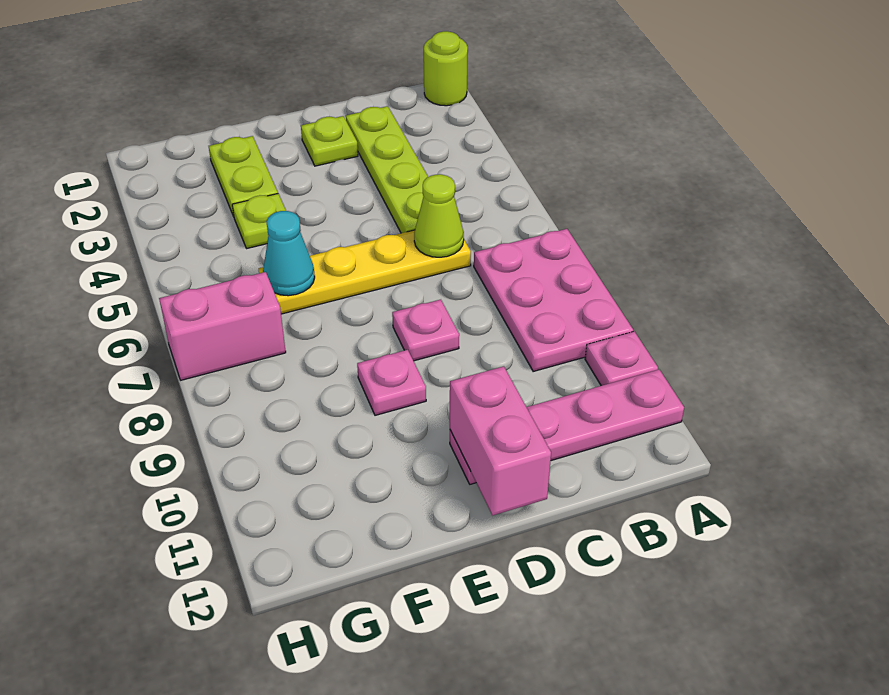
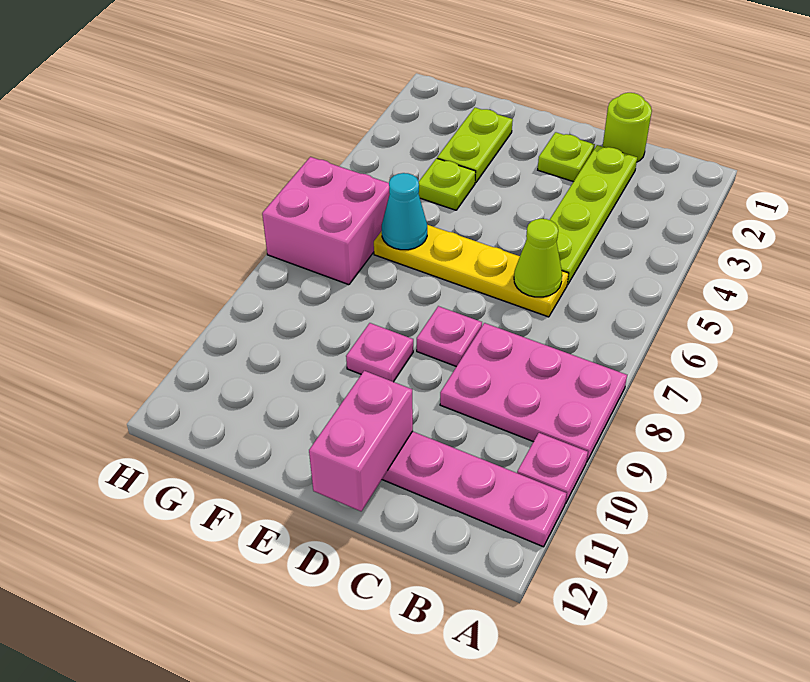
lime 1x1 round brick [424,31,468,106] -> lime 1x1 round brick moved to [603,93,652,162]
pink 2x3 plate [474,229,633,371] -> pink 2x3 plate turned to [440,323,627,462]
pink 1x2 brick [159,272,286,380] -> pink 2x2 brick [262,157,390,285]

